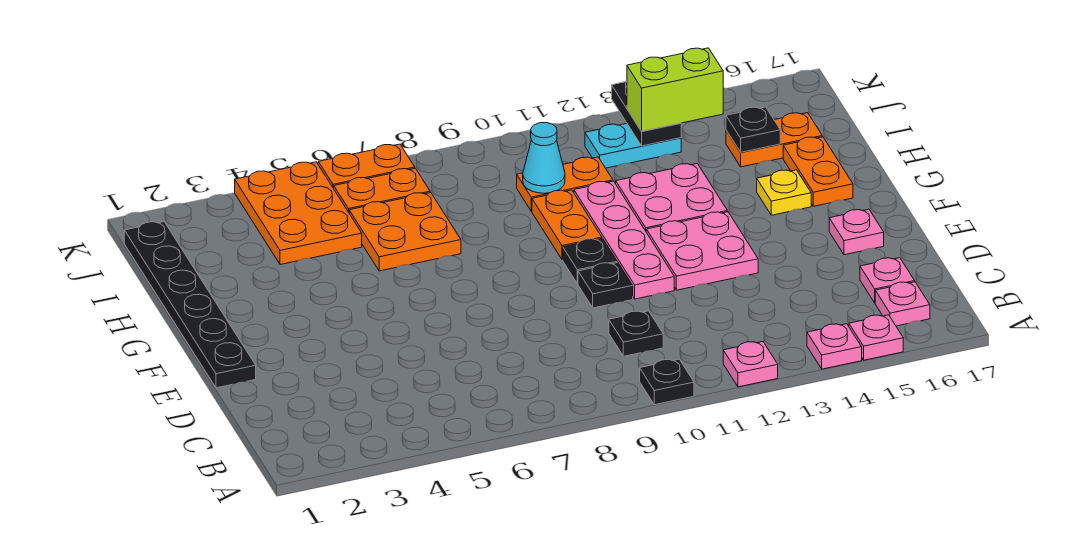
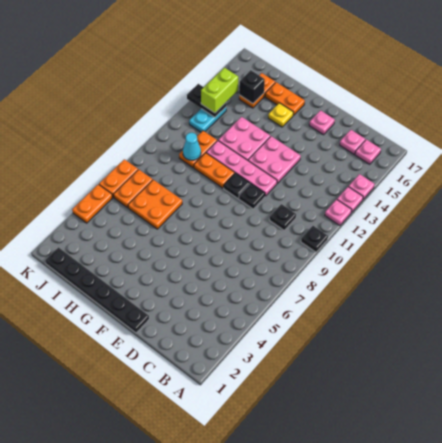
pink 1x1 plate [849,315,903,360] -> pink 1x1 plate moved to [337,187,363,212]
orange 2x3 plate [235,162,362,265] -> orange 1x2 plate [72,184,113,223]
black 1x1 plate [726,107,780,152] -> black 1x1 brick [239,70,265,103]

